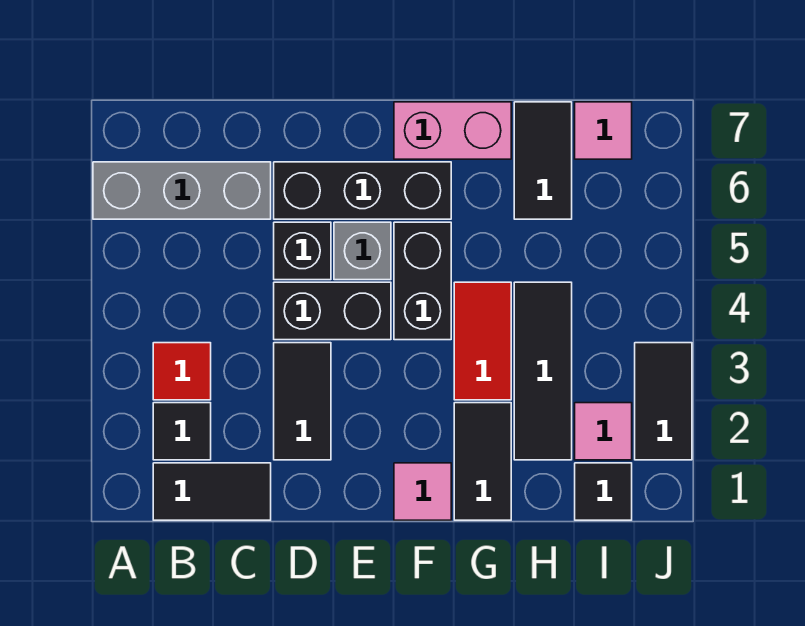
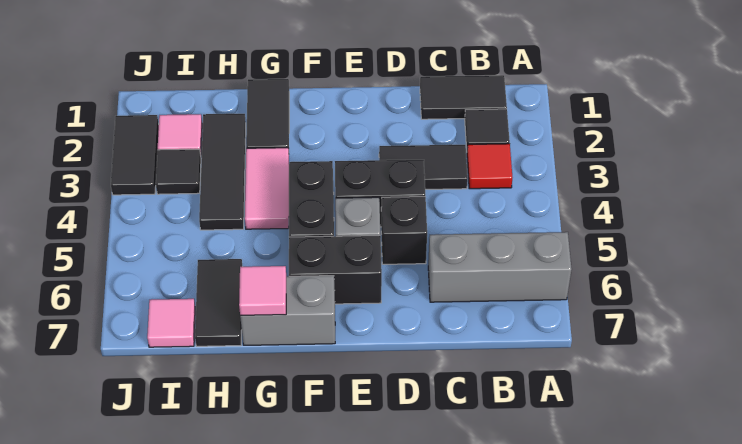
black 1x2 tile [274,343,331,460] -> black 1x2 tile turned to [379,145,468,189]
black 1x3 brick [274,162,451,219] -> black 1x2 brick [289,235,382,304]
pink 1x1 tile [394,463,451,520] -> pink 1x1 tile moved to [239,266,286,315]
pink 1x2 brick [394,102,511,159] -> grey 1x2 brick [240,276,335,345]
red 1x2 tile [454,282,511,400] -> pink 1x2 tile [245,148,289,229]
black 1x1 tile [575,463,632,520] -> black 1x1 tile moved to [156,149,201,194]

